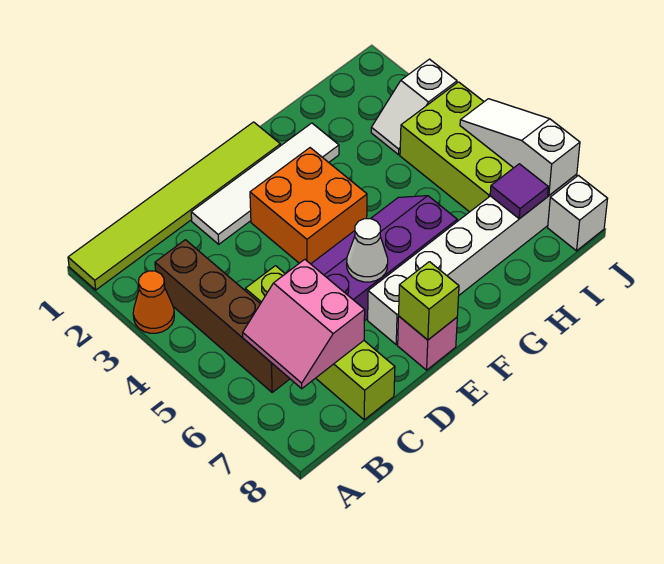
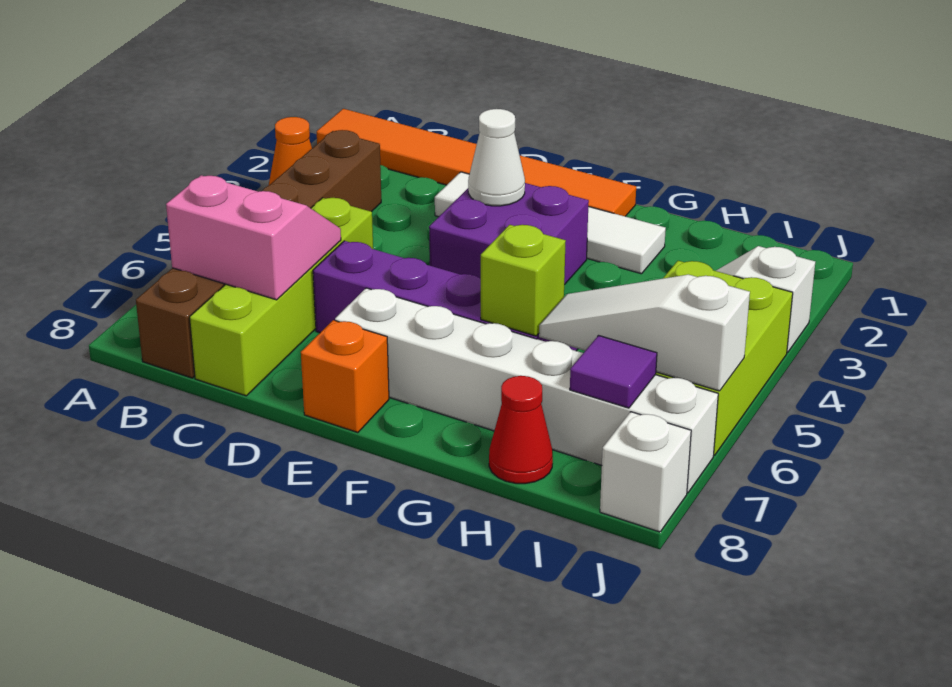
lime 1x6 tile [68,122,280,290] -> orange 1x6 tile [317,109,636,216]
brown 1x4 brick [155,240,290,392] -> brown 1x6 brick [136,130,381,378]
pink 2x2 slope [243,259,365,389] -> pink 2x2 slope turned to [166,175,341,300]
orange 2x2 brick [250,148,367,264] -> purple 2x2 brick [429,183,589,285]
white 1x1 cone [347,219,388,282] -> white 1x1 cone moved to [468,109,525,206]
pink 1x1 brick [398,317,457,370] -> orange 1x1 brick [301,320,389,433]
lime 1x1 brick [399,262,459,340] -> lime 1x1 brick moved to [481,225,566,336]
none -> red 1x1 cone [489,376,553,484]
white 1x3 slope [460,99,580,195] -> white 1x3 slope turned to [539,275,750,391]

